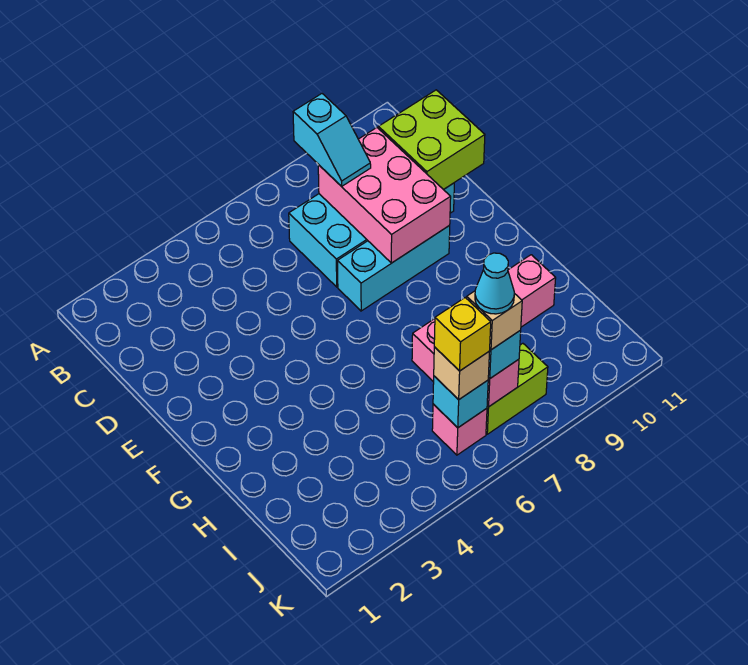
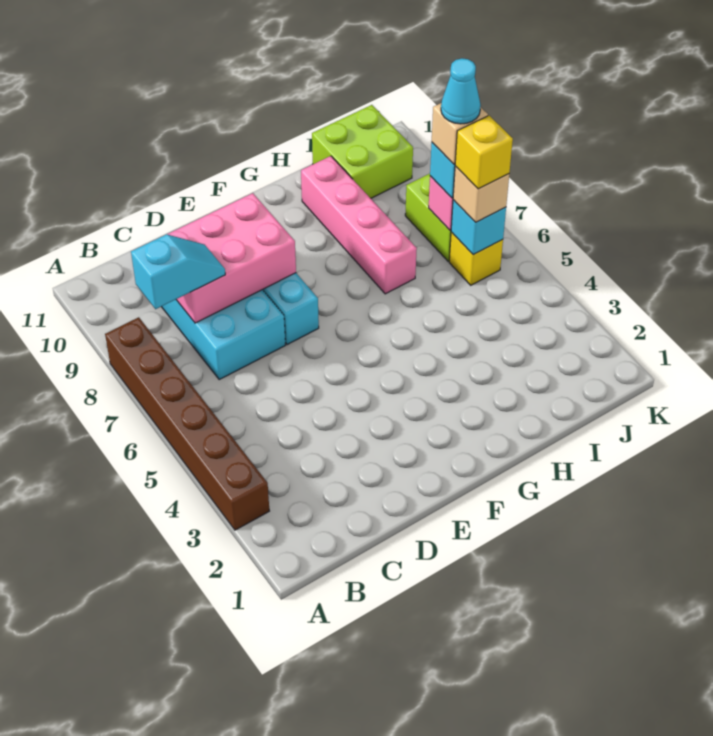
none -> brown 1x6 brick [105,317,269,530]
lime 2x2 brick [378,90,485,190] -> lime 2x2 brick moved to [312,105,413,198]
pink 1x1 brick [432,404,487,455] -> yellow 1x1 brick [449,232,503,285]

